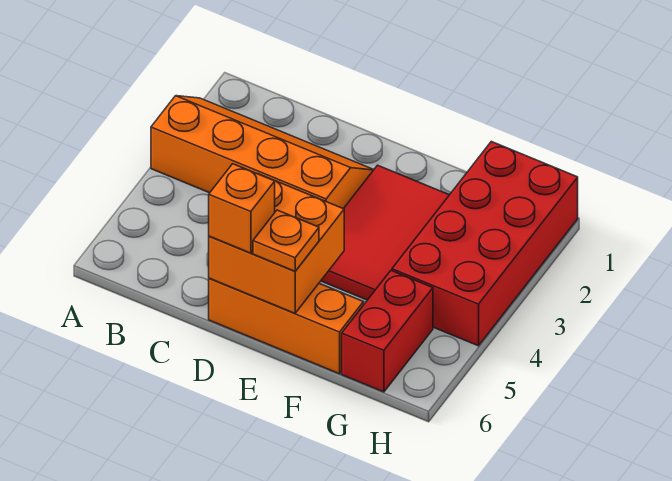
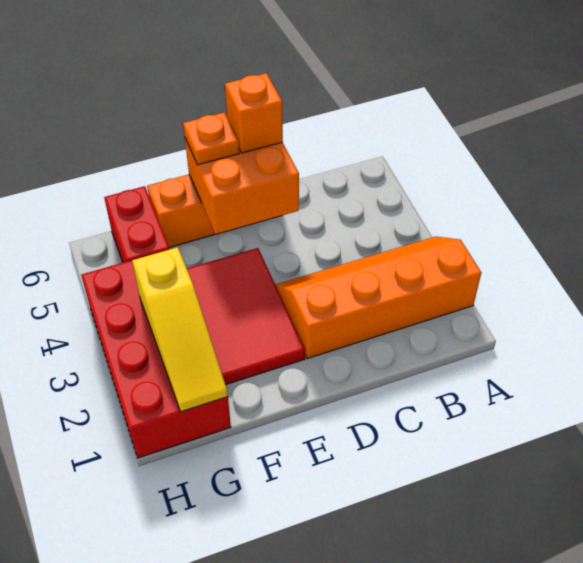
orange 2x4 slope [151,96,374,209] -> orange 2x4 slope turned to [275,237,481,358]
none -> yellow 1x3 slope [132,247,228,412]

